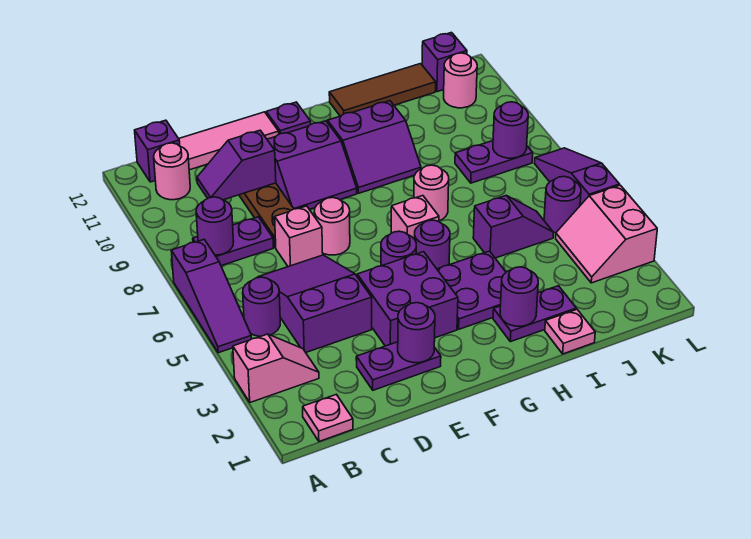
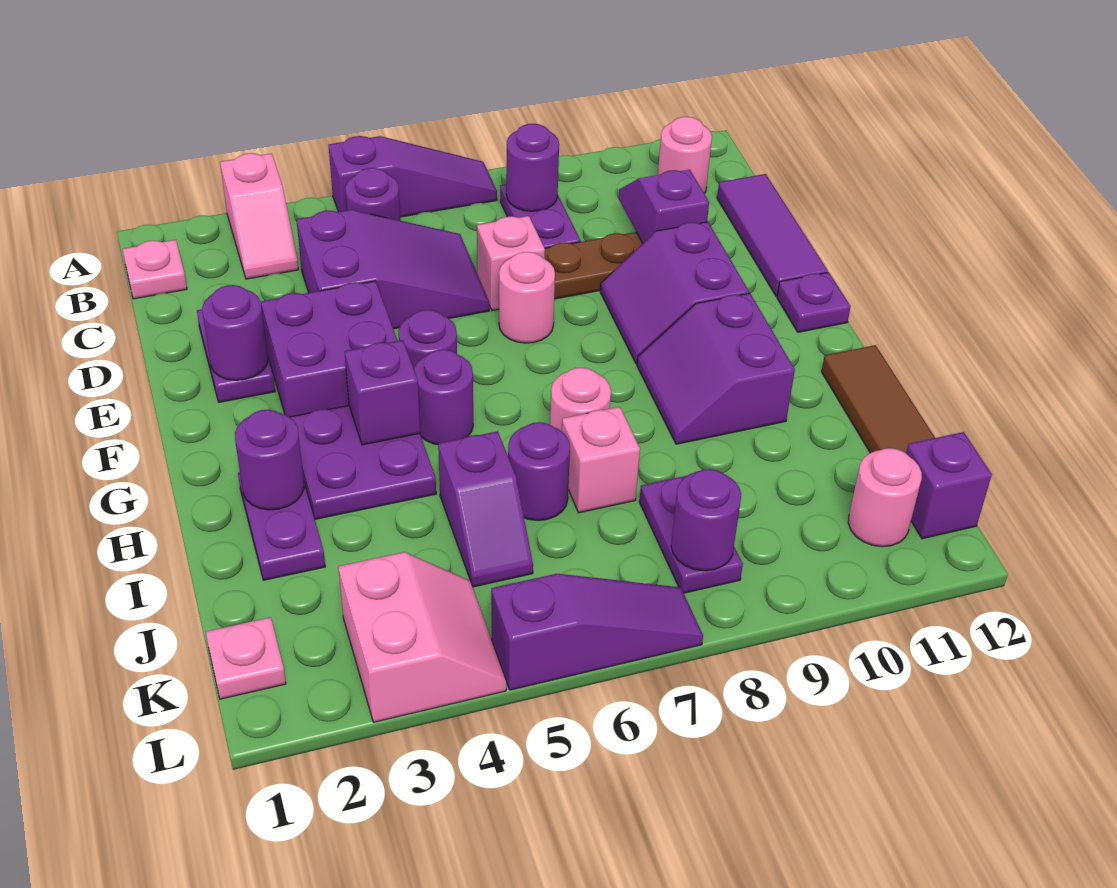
purple 1x3 slope [171,240,252,353] -> purple 1x3 slope turned to [329,136,497,217]
purple 1x1 brick [135,120,180,182] -> purple 1x1 brick moved to [345,340,420,445]
pink 1x3 tile [179,112,279,170] -> purple 1x3 tile [717,174,828,296]
pink 1x1 brick [391,196,439,239] -> pink 1x1 brick moved to [562,407,640,513]
pink 1x1 plate [545,309,595,354] -> pink 1x1 plate moved to [206,617,286,699]
pink 2x2 slope [556,185,657,283] -> pink 2x2 slope turned to [338,552,506,722]
purple 1x1 round brick [544,177,581,233] -> purple 1x1 round brick moved to [508,422,570,521]

